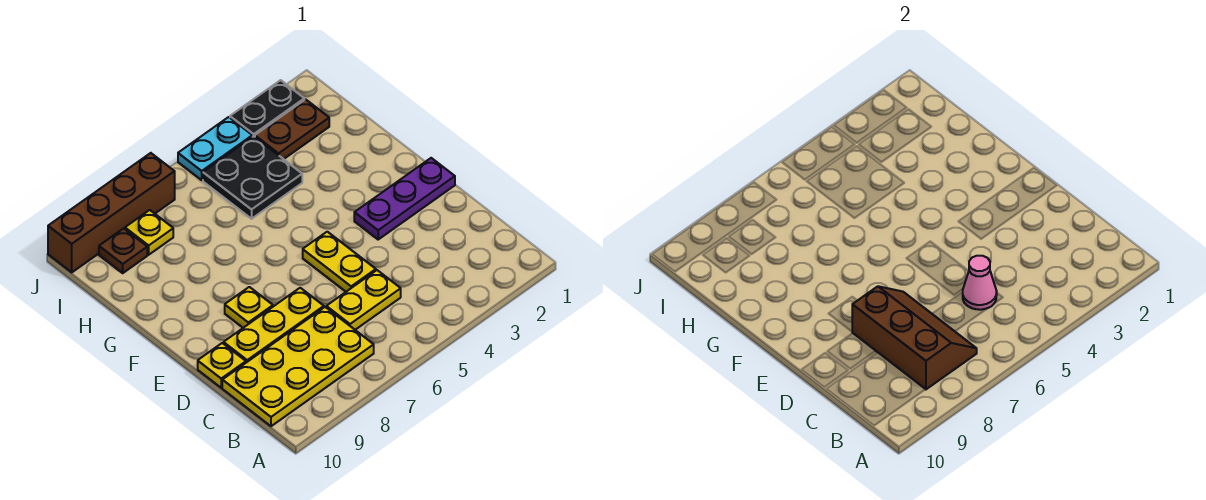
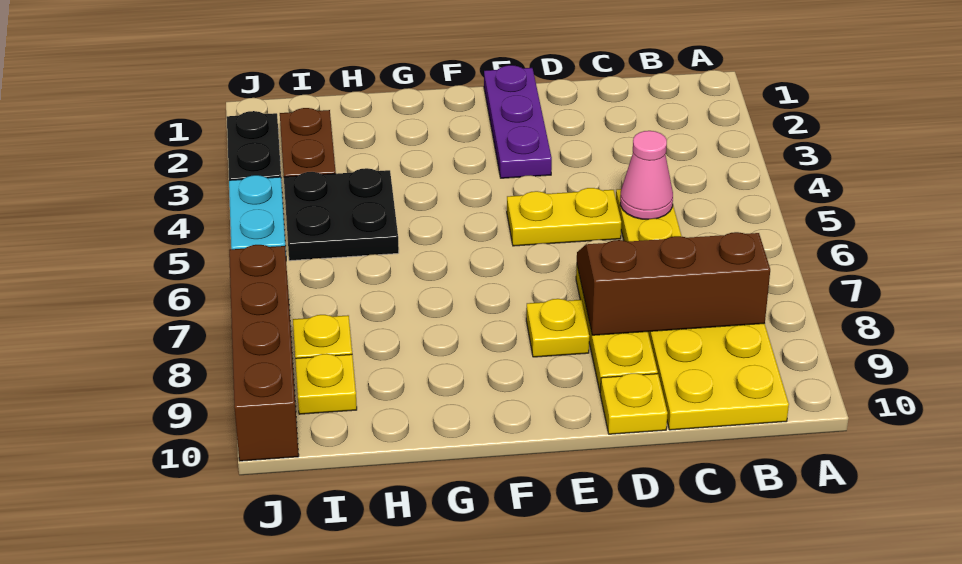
brown 1x1 plate [99,228,147,273] -> yellow 1x1 plate [295,354,357,414]

